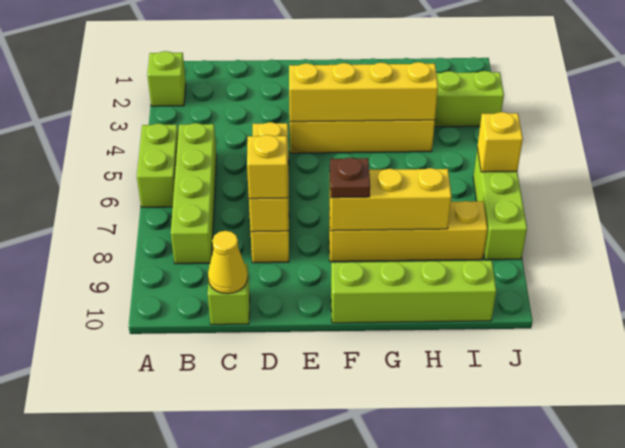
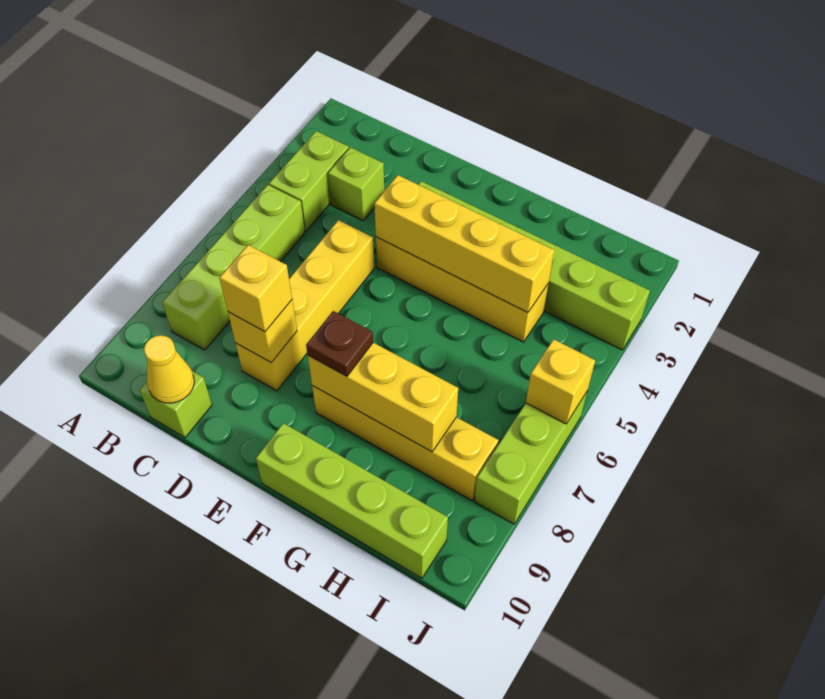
lime 1x1 brick [147,51,186,106] -> lime 1x1 brick moved to [328,147,384,221]
lime 1x2 brick [137,124,178,207] -> lime 1x2 brick moved to [269,131,349,231]

